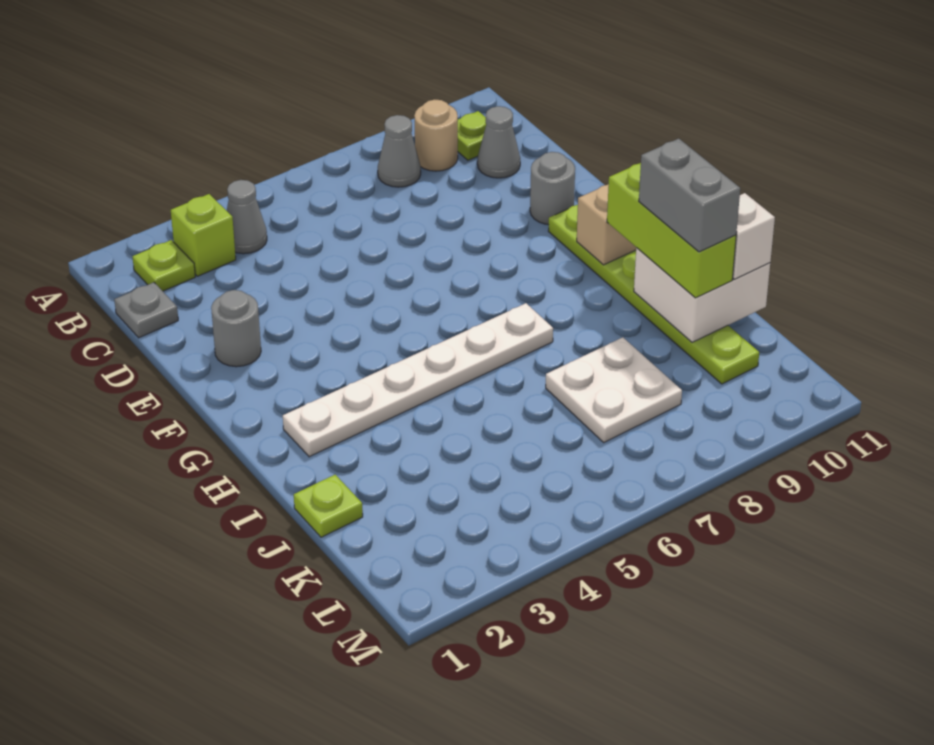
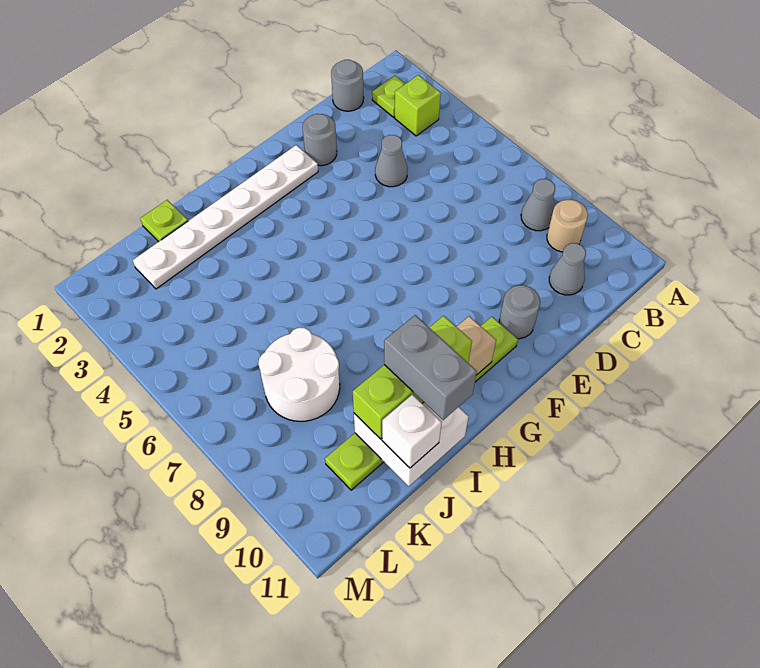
grey 1x1 cone [227,180,267,254] -> grey 1x1 cone moved to [375,135,408,187]
lime 1x1 plate [458,111,486,160] -> none
grey 1x1 plate [114,282,178,338] -> grey 1x1 round brick [331,60,364,111]
white 1x6 plate [283,303,553,457] -> white 1x6 plate turned to [133,145,318,289]
grey 1x2 brick [639,139,740,252] -> grey 1x2 brick turned to [384,315,477,420]
white 2x2 plate [546,337,682,442] -> white 2x2 round brick [258,328,340,421]

